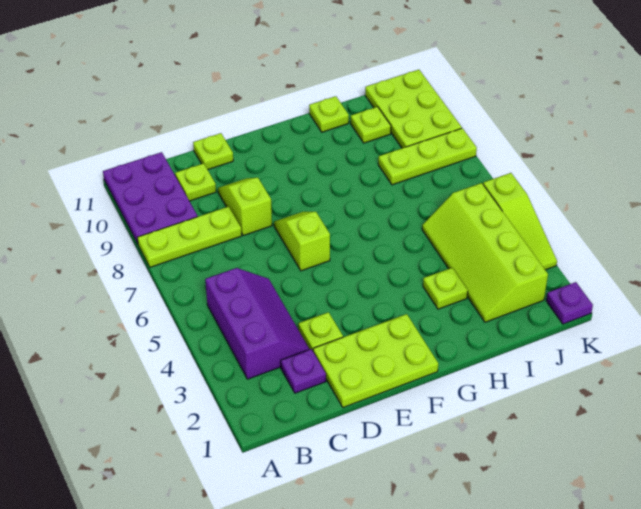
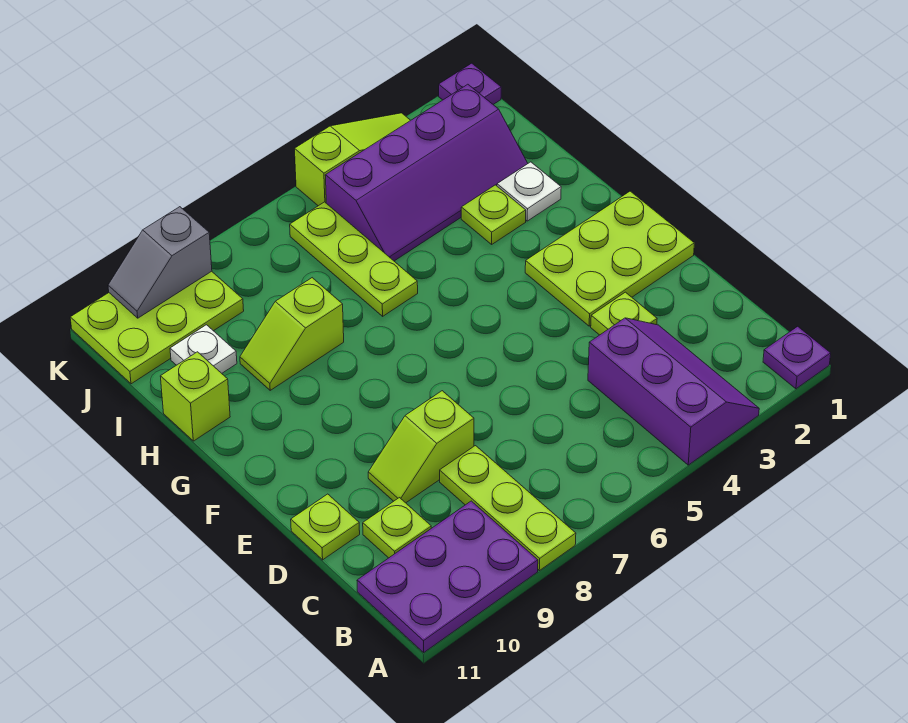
purple 2x3 slope [205,268,310,379] -> purple 2x3 slope turned to [588,318,759,465]
purple 1x1 plate [281,349,326,393] -> purple 1x1 plate moved to [763,326,831,389]
lime 2x3 plate [313,314,438,407] -> lime 2x3 plate turned to [525,191,694,326]
lime 1x2 slope [274,212,330,271] -> lime 1x2 slope moved to [240,278,344,390]
none -> white 1x1 plate [497,162,561,221]
lime 1x1 plate [309,96,349,132] -> lime 1x1 brick [160,352,230,441]
lime 2x4 slope [422,183,548,322] -> purple 2x4 slope [325,84,528,261]
lime 1x3 plate [378,128,477,185] -> lime 1x3 plate moved to [290,202,418,316]
lime 1x1 plate [351,107,391,143] -> white 1x1 plate [170,325,237,373]
none -> grey 1x2 slope [108,207,212,318]

